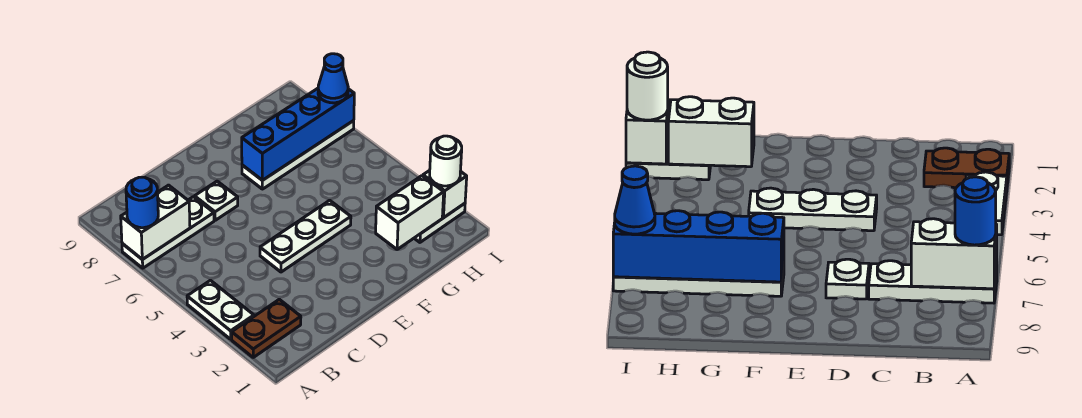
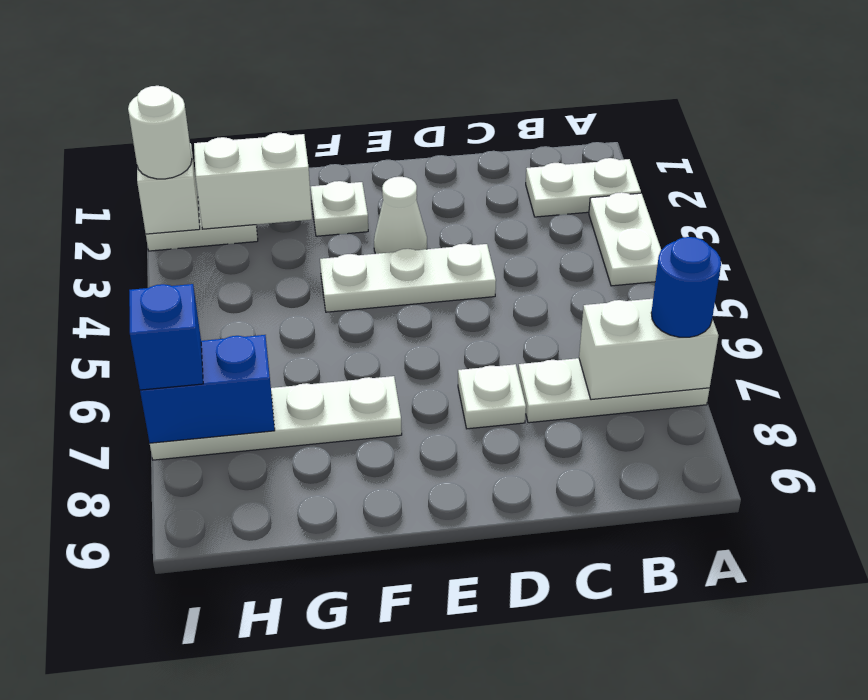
brown 1x2 plate [232,299,301,357] -> white 1x2 plate [526,158,641,217]
none -> white 1x1 cone [374,177,427,254]
none -> white 1x1 plate [311,181,368,236]
blue 1x4 brick [242,88,354,180] -> blue 1x2 brick [140,335,275,443]
blue 1x1 cone [318,54,348,103] -> blue 1x1 brick [129,284,203,390]

